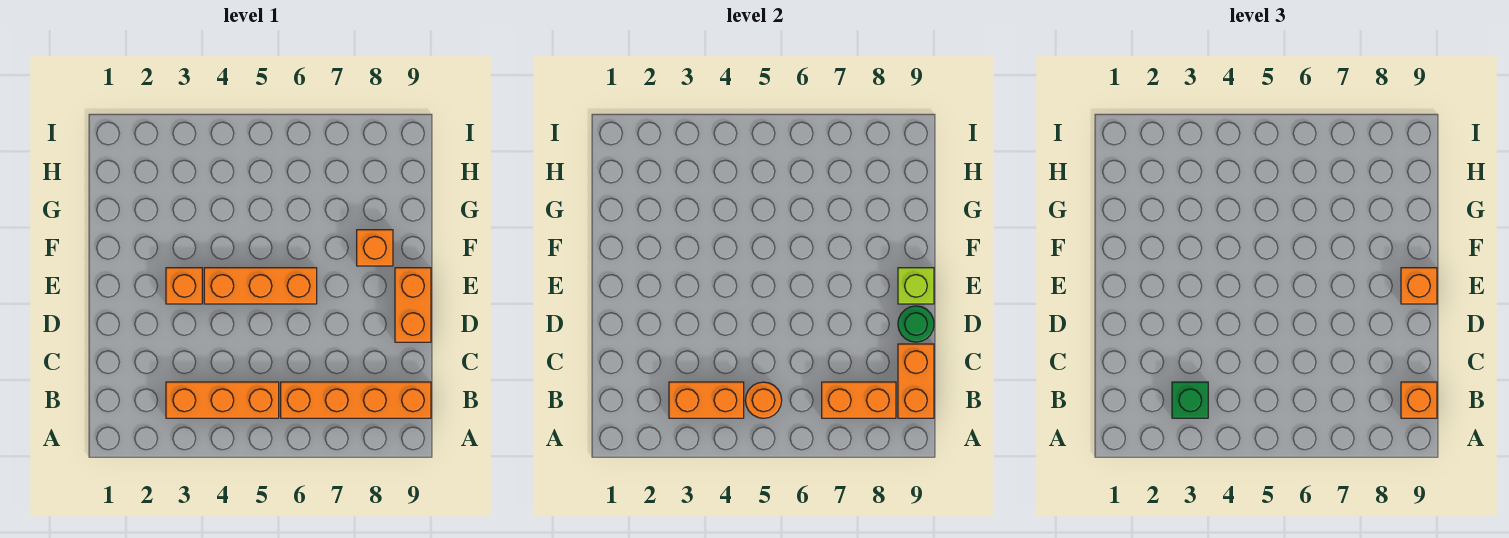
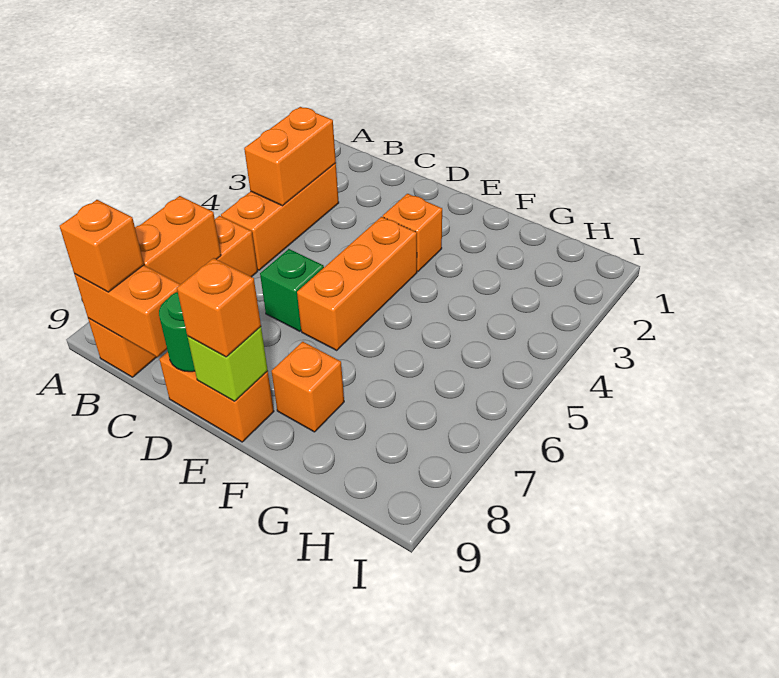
green 1x1 brick [1172,382,1208,418] -> green 1x1 brick moved to [260,249,324,331]
orange 1x1 round brick [745,382,782,418] -> none

